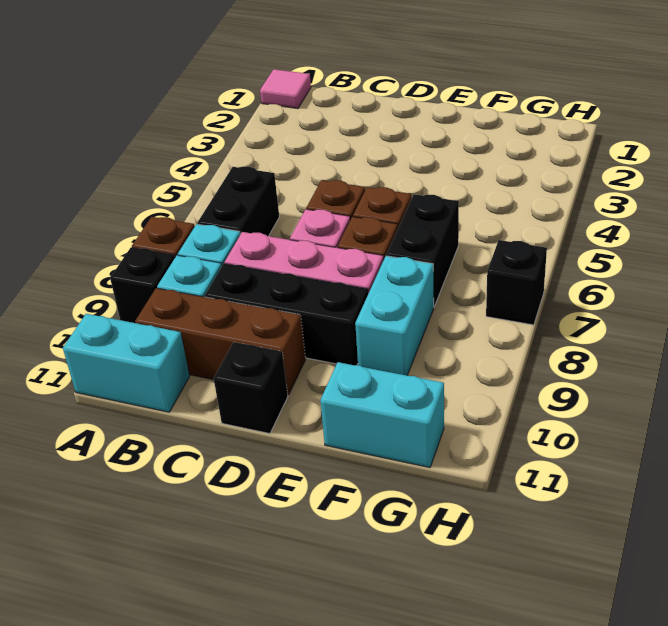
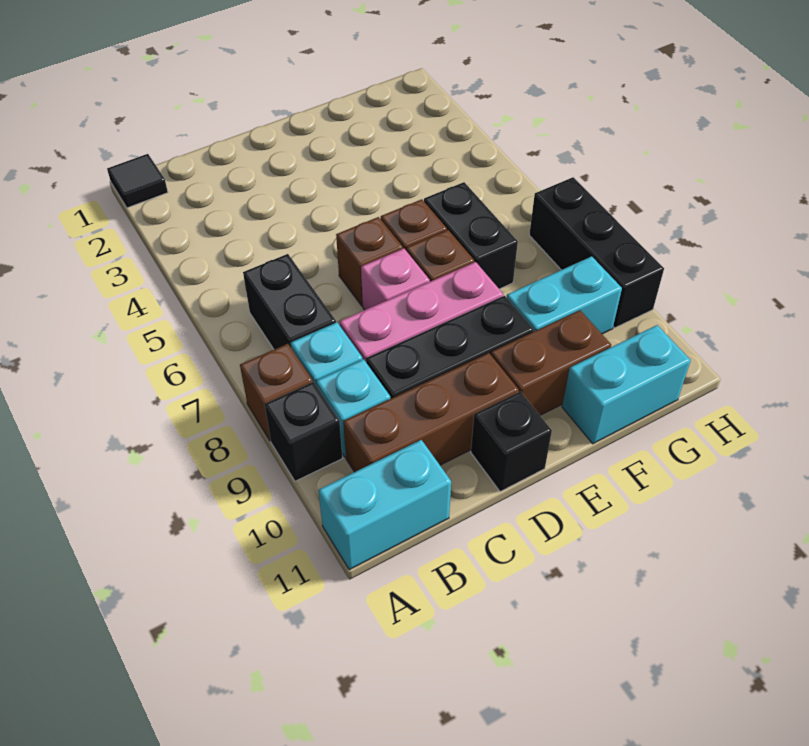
pink 1x1 tile [260,69,311,109] -> black 1x1 tile [107,154,168,208]
none -> brown 1x2 brick [491,310,611,415]
cyan 1x2 brick [355,256,434,375] -> cyan 1x2 brick turned to [507,256,622,334]
black 1x1 brick [486,240,547,325] -> black 1x3 brick [529,177,664,328]

